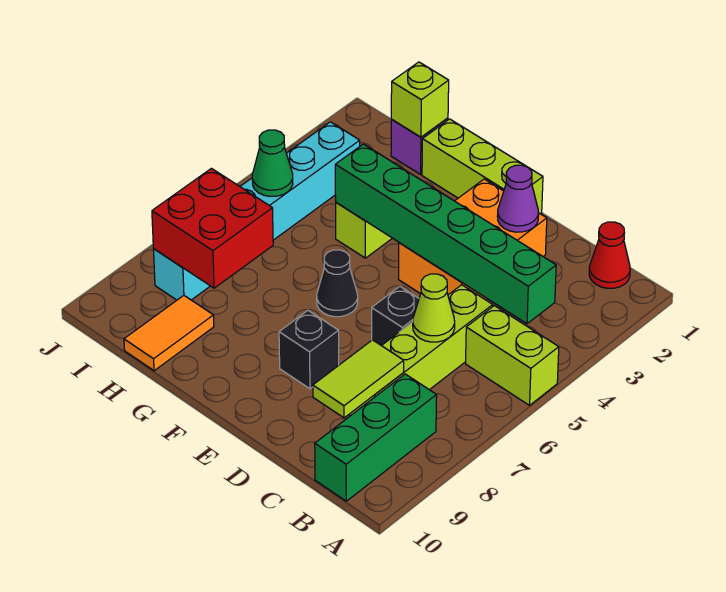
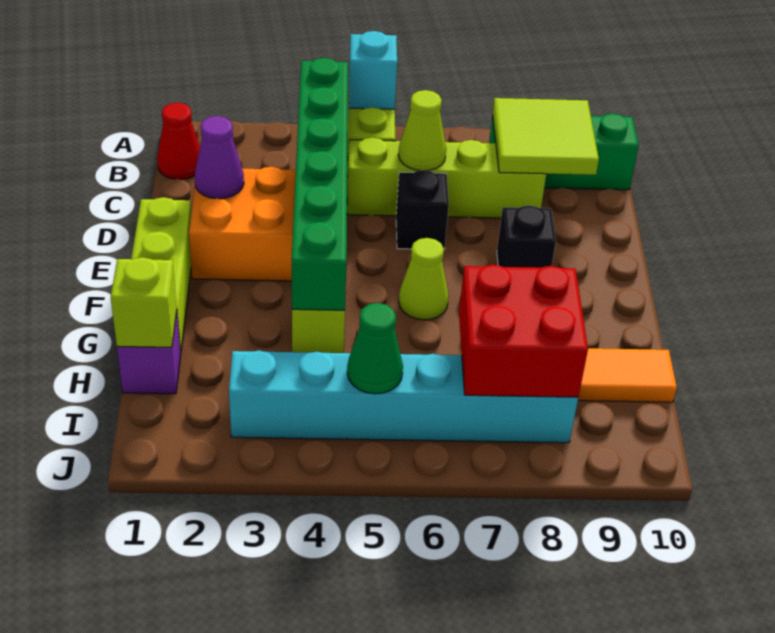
none -> cyan 1x1 brick [349,31,397,109]
lime 1x2 tile [313,340,404,418] -> lime 2x2 tile [493,98,599,175]
black 1x1 cone [317,250,358,317] -> lime 1x1 cone [399,238,449,320]

